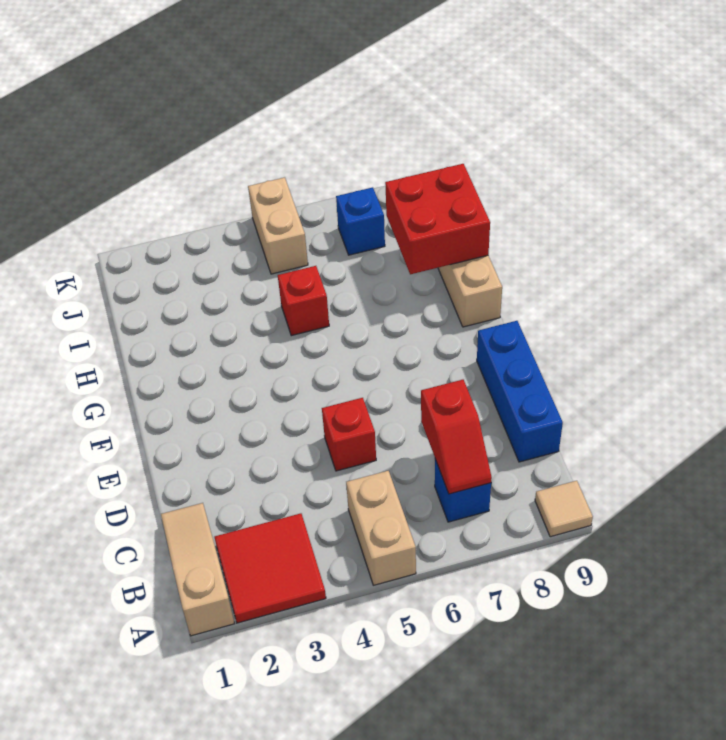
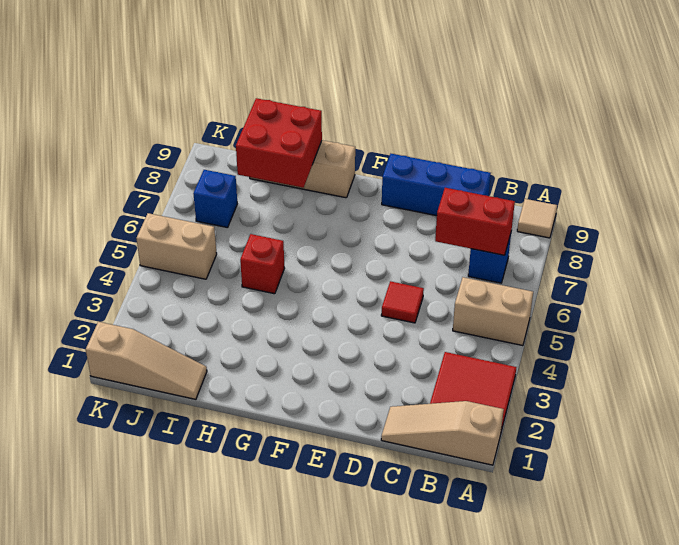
red 1x2 slope [421,380,492,494] -> red 1x2 brick [435,188,515,255]
red 1x1 brick [322,398,376,471] -> red 1x1 tile [381,281,424,323]
none -> tan 1x3 slope [86,322,207,399]

